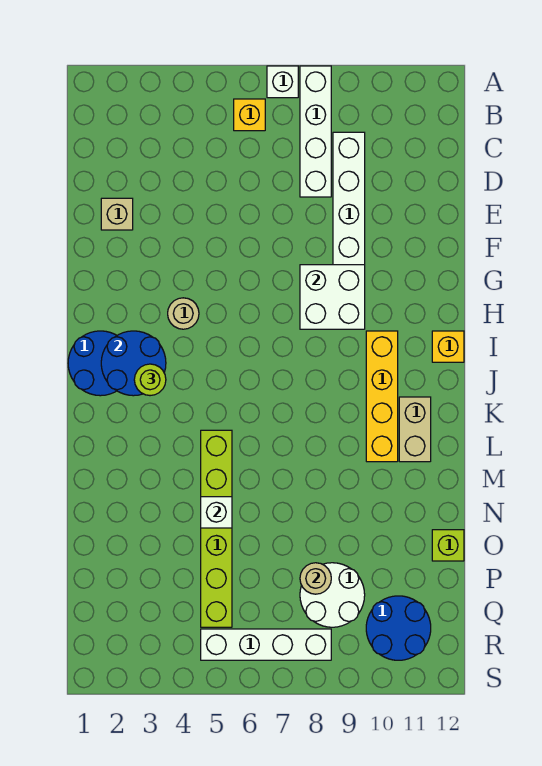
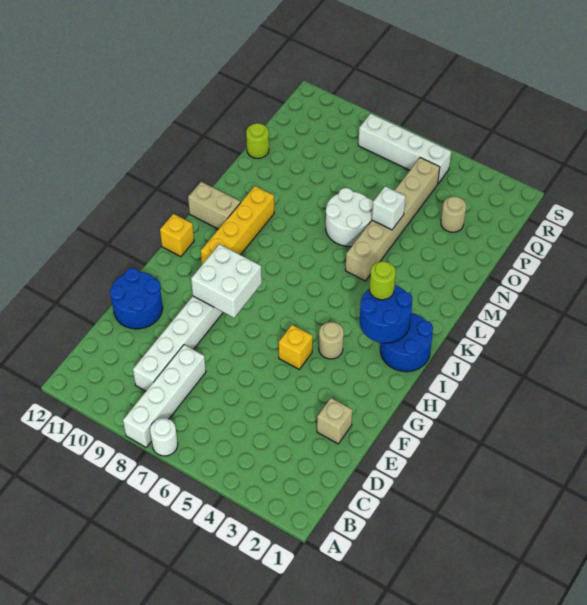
white 1x1 brick [267,66,298,98] -> white 1x1 round brick [150,418,178,456]
yellow 1x1 brick [234,99,265,131] -> yellow 1x1 brick moved to [279,325,313,369]
tan 1x2 brick [399,397,431,462] -> tan 1x2 brick turned to [188,182,241,229]
lime 1x6 brick [201,430,232,627] -> tan 1x6 brick [345,158,440,281]
lime 1x1 brick [432,530,464,561] -> lime 1x1 round brick [246,123,269,159]
white 2x2 round brick [300,563,365,627] -> white 2x2 round brick moved to [326,188,373,247]
tan 1x1 round brick [300,563,331,594] -> tan 1x1 round brick moved to [441,196,466,232]
blue 2x2 round brick [366,596,431,660] -> blue 2x2 round brick moved to [110,268,163,329]

